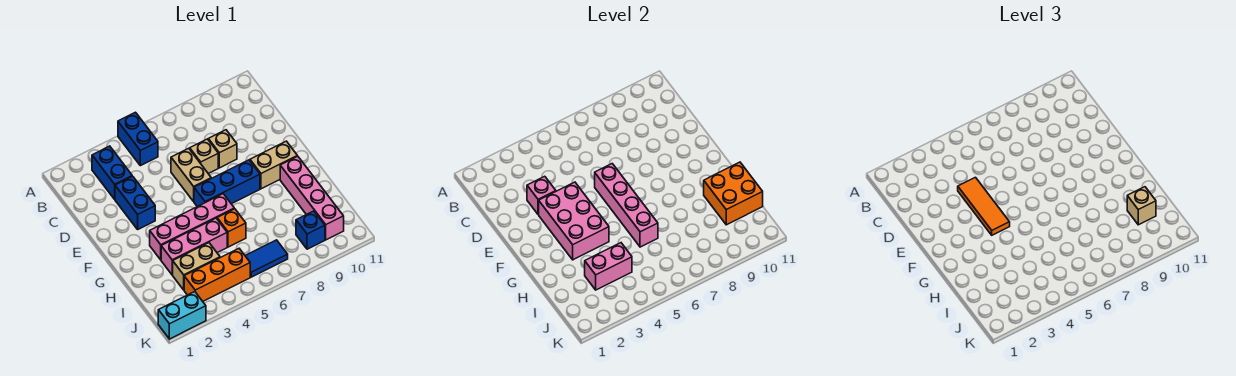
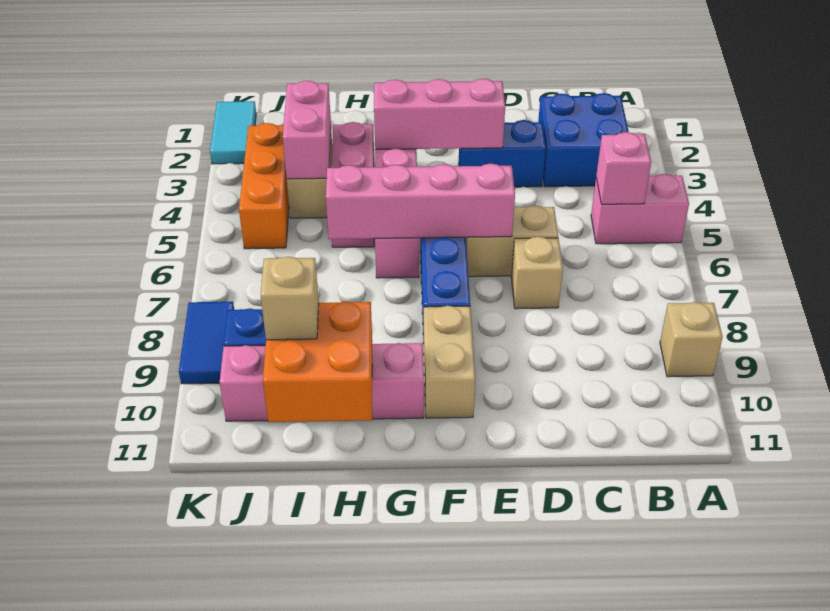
blue 1x2 brick [118,112,158,166] -> pink 1x2 brick [591,174,689,244]
blue 1x2 brick [92,146,132,199] -> blue 2x2 brick [538,93,629,187]
pink 1x1 brick [527,176,556,215] -> pink 1x1 brick moved to [596,132,651,204]
orange 1x3 tile [958,177,1010,235] -> none
tan 1x1 brick [208,130,237,168] -> tan 1x1 brick moved to [660,302,723,377]
pink 2x3 brick [539,182,609,260] -> pink 1x3 brick [374,79,505,150]
orange 1x1 brick [217,209,246,247] -> none
blue 1x2 tile [245,240,288,277] -> blue 1x2 tile moved to [179,302,234,384]
cyan 1x2 brick [158,292,206,339] -> cyan 1x2 tile [210,101,256,164]

